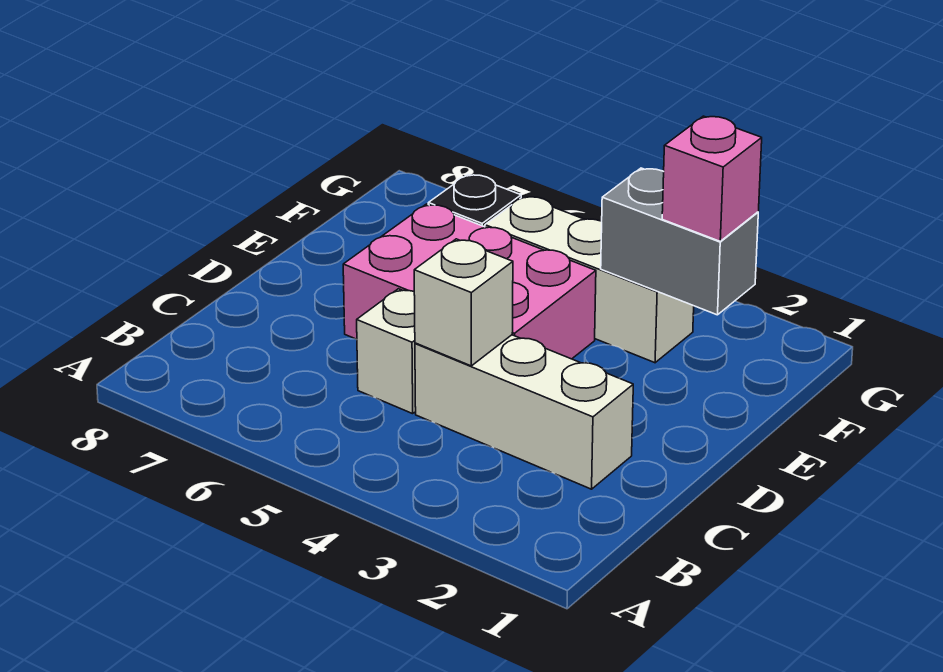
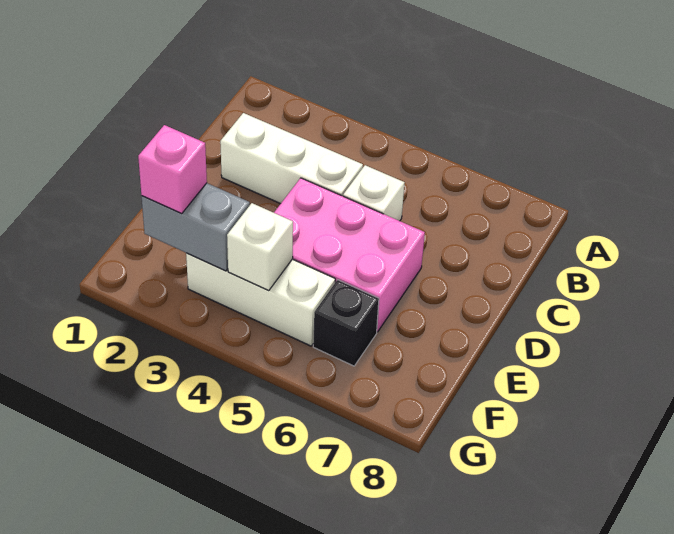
white 1x1 brick [414,239,513,366] -> white 1x1 brick moved to [227,203,293,291]

